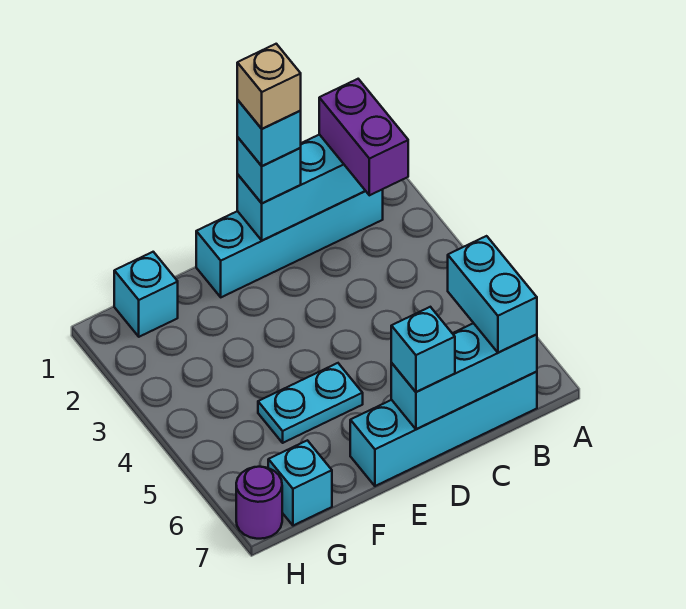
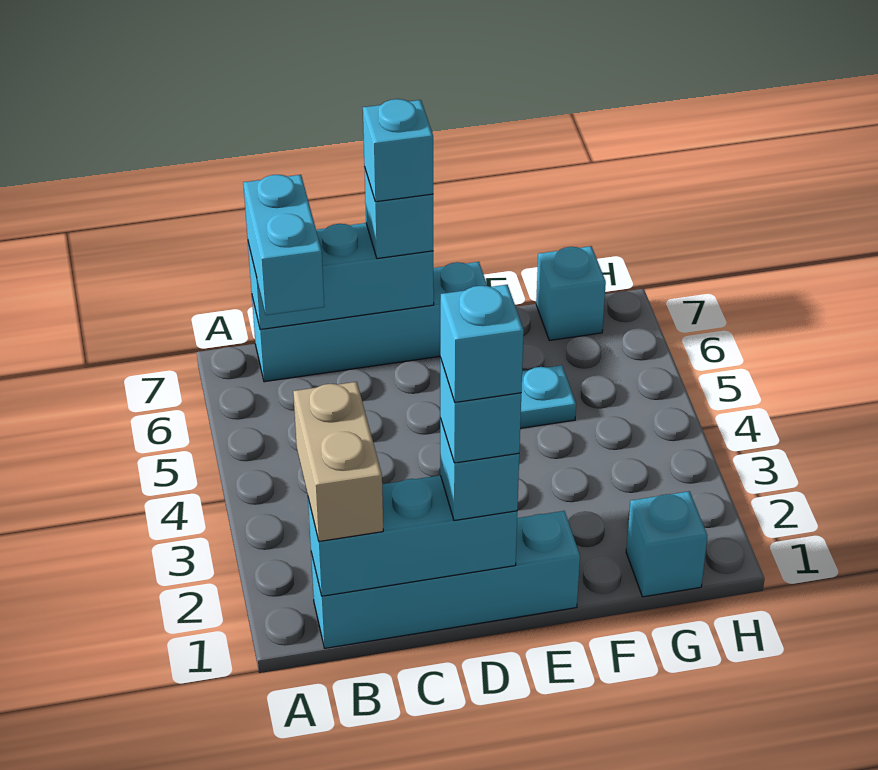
purple 1x2 brick [319,79,408,195] -> tan 1x2 brick [293,382,383,542]
tan 1x1 brick [237,44,301,129] -> cyan 1x1 brick [440,285,524,402]
none -> cyan 1x1 brick [363,99,433,202]
purple 1x1 round brick [236,467,282,539] -> none

